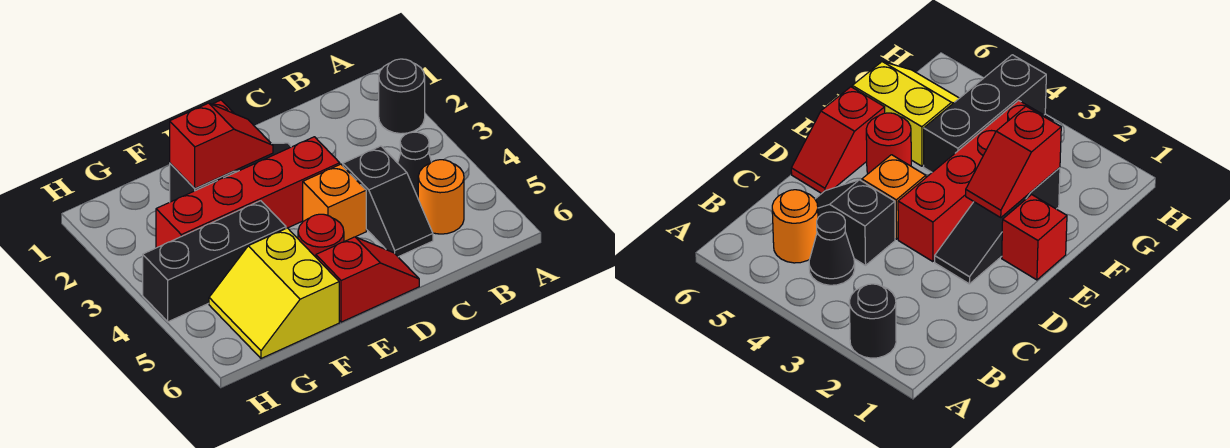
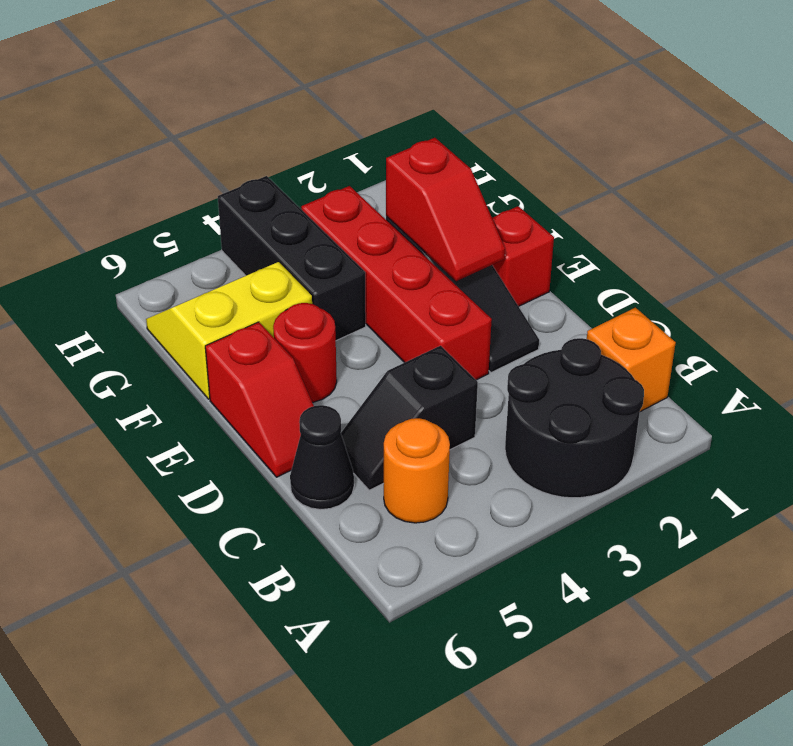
black 1x1 round brick [379,59,425,134] -> black 2x2 round brick [505,338,644,498]
black 1x1 cone [398,132,431,197] -> black 1x1 cone moved to [290,405,354,510]
orange 1x1 brick [303,164,366,242] -> orange 1x1 brick moved to [587,308,676,412]

